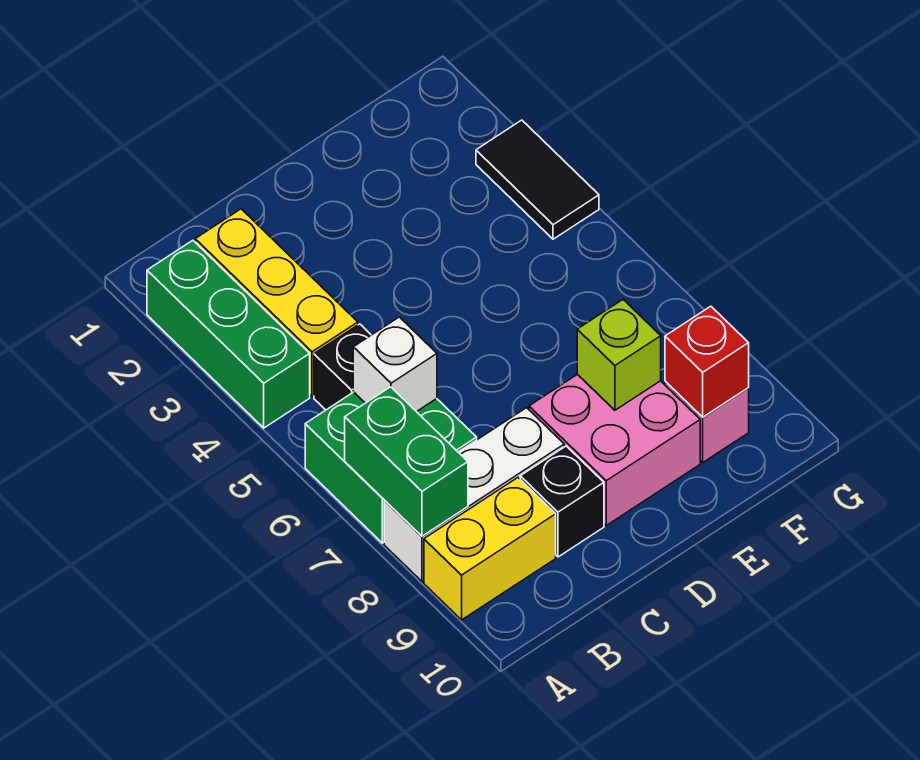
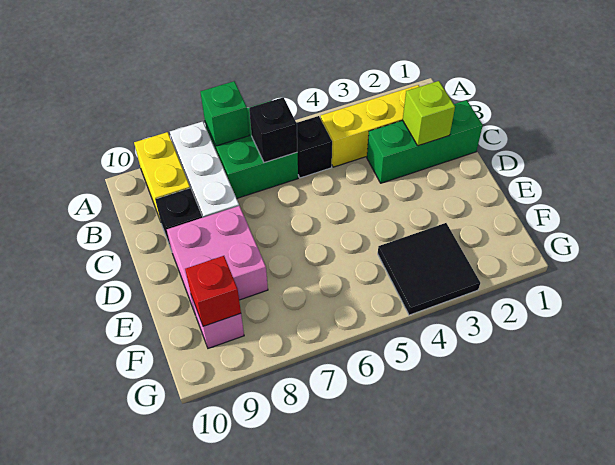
green 1x3 brick [147,240,310,428] -> green 1x3 brick moved to [367,100,483,183]
green 1x2 brick [345,387,468,536] -> green 1x1 brick [201,81,249,146]
white 1x1 brick [353,317,437,412] -> black 1x1 brick [249,97,298,163]
lime 1x1 brick [577,300,661,410] -> lime 1x1 brick moved to [403,81,455,146]
black 1x2 tile [476,120,599,239] -> black 2x2 tile [378,223,480,315]

